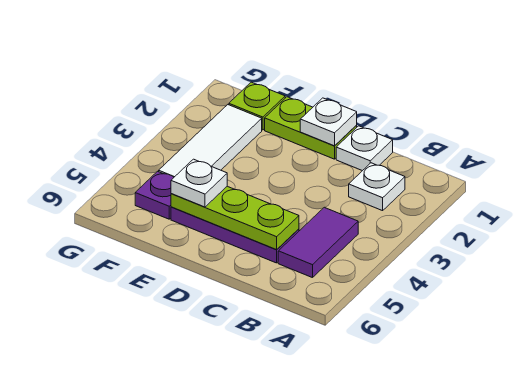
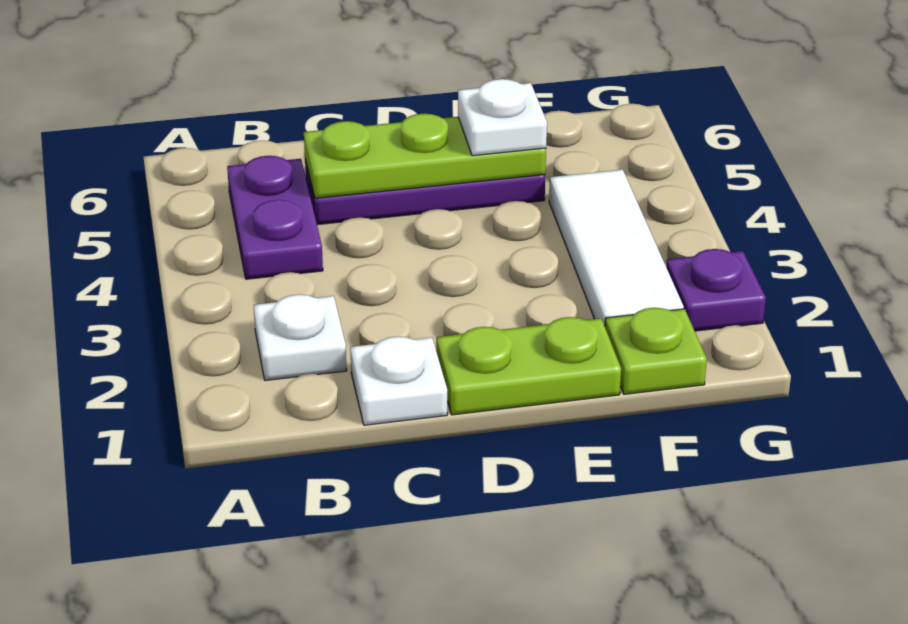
purple 1x2 tile [278,207,358,278] -> purple 1x2 plate [227,156,323,279]
white 1x1 plate [300,98,357,146] -> none
purple 1x1 plate [135,171,174,219] -> purple 1x1 plate moved to [666,249,766,331]

